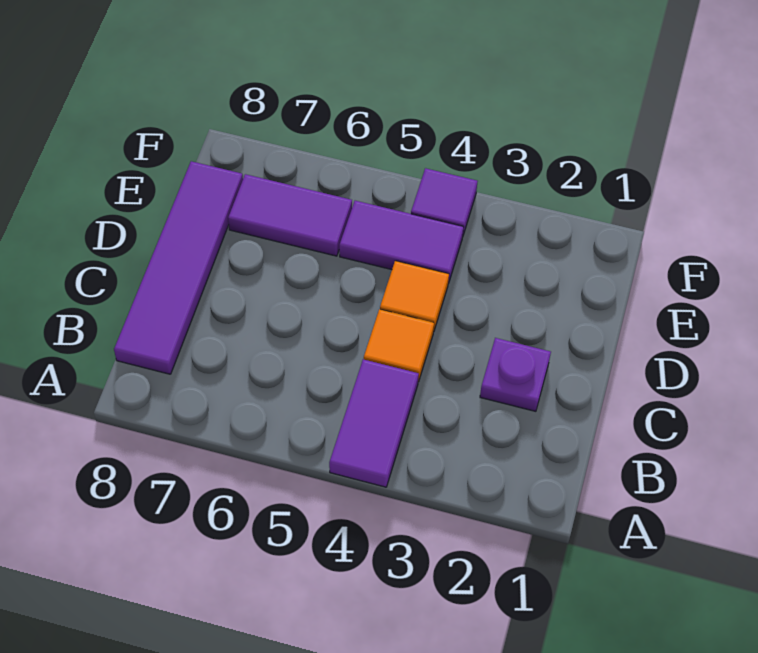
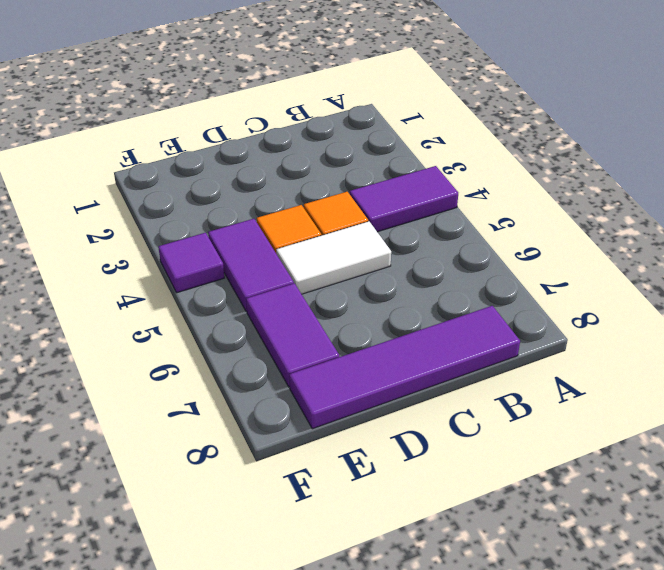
purple 1x1 plate [480,338,551,411] -> none
none -> white 1x2 tile [276,221,391,294]

